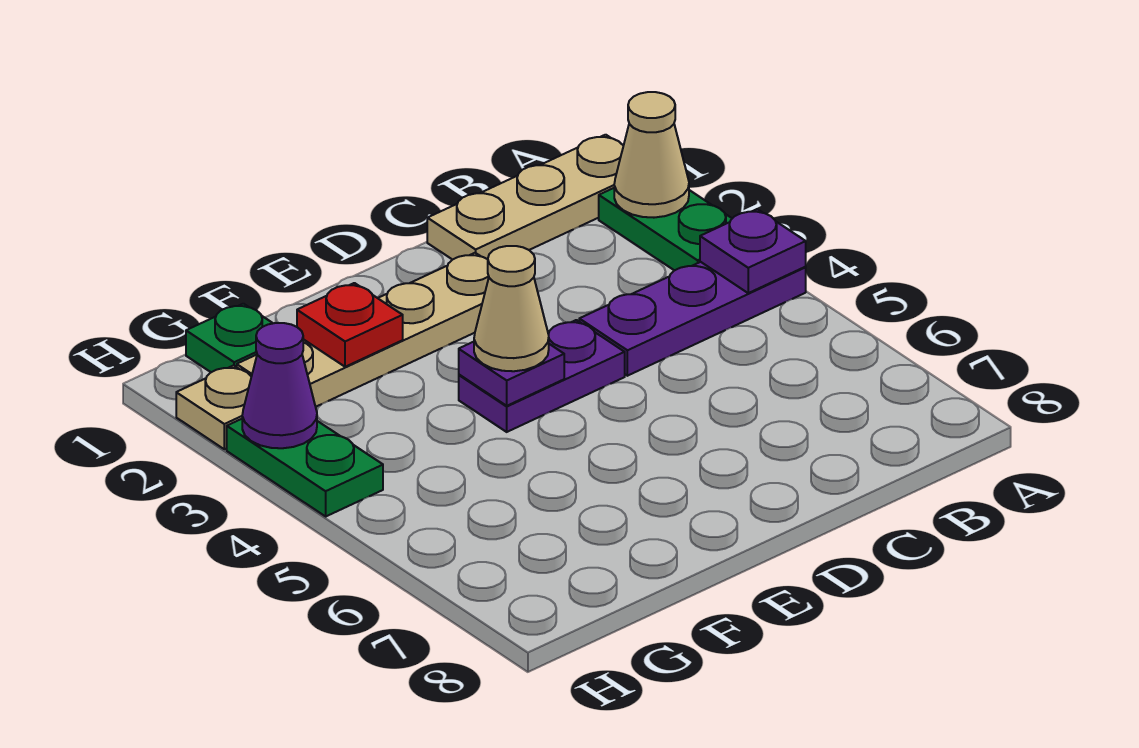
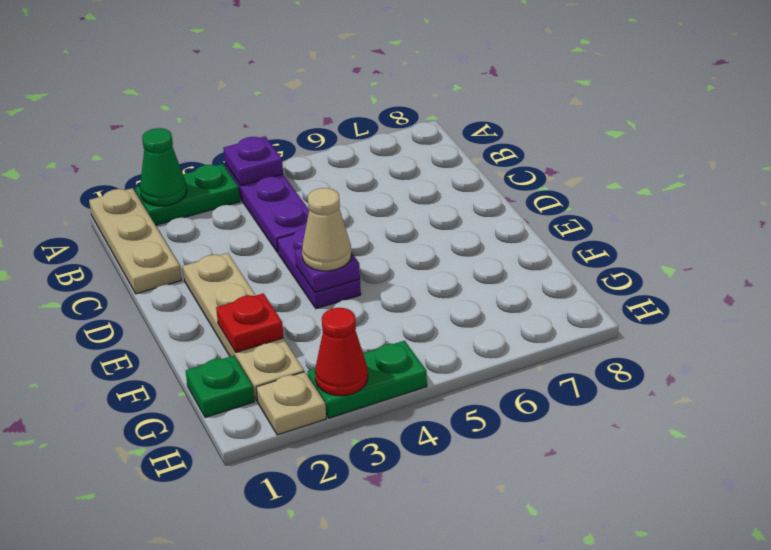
tan 1x1 cone [614,92,689,218] -> green 1x1 cone [140,128,187,206]
purple 1x1 cone [242,323,317,448] -> red 1x1 cone [315,308,368,396]

